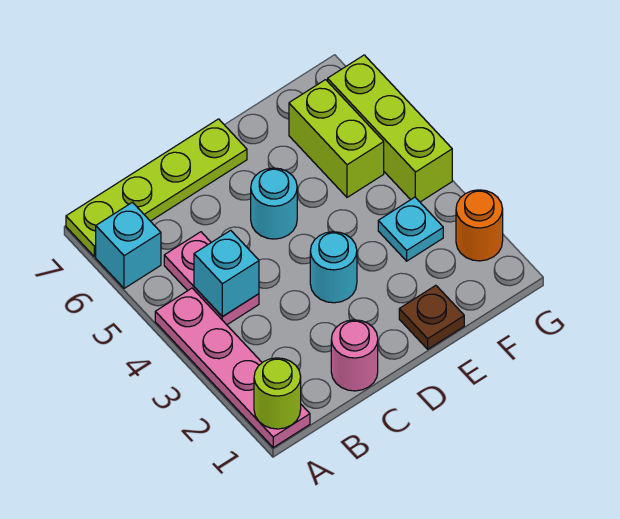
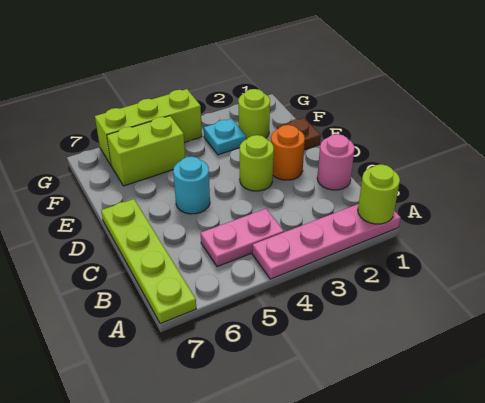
cyan 1x1 brick [96,202,161,288] -> none
cyan 1x1 brick [194,230,259,317] -> none
cyan 1x1 round brick [310,232,357,303] -> lime 1x1 round brick [240,135,274,191]
none -> lime 1x1 round brick [238,89,270,139]
orange 1x1 round brick [456,190,503,261] -> orange 1x1 round brick moved to [271,125,305,180]

